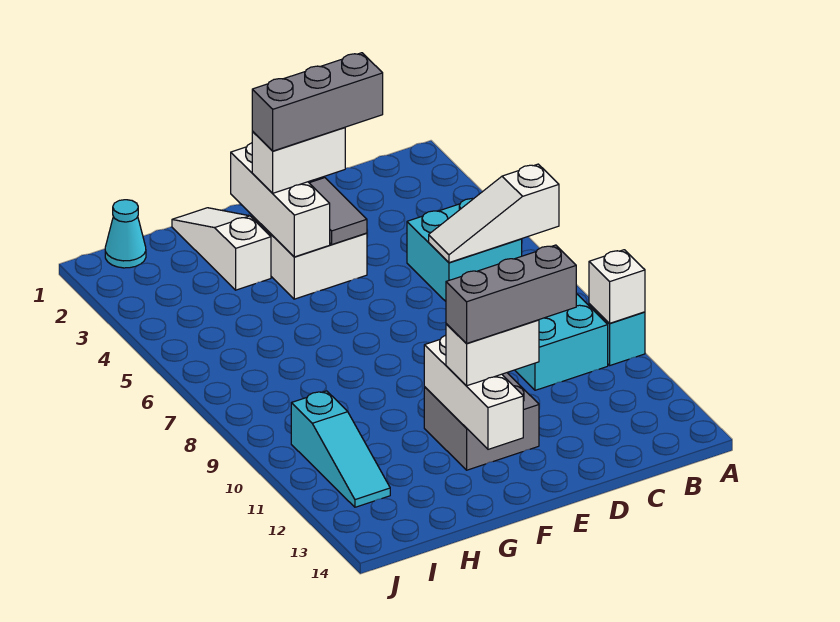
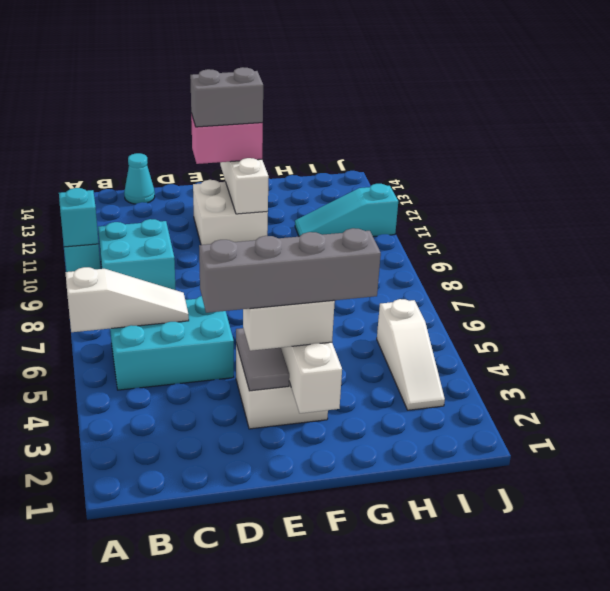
white 1x1 brick [589,250,645,323] -> cyan 1x1 brick [59,188,99,247]
cyan 2x2 brick [407,199,522,301] -> cyan 2x3 brick [110,296,234,390]
grey 1x3 brick [252,53,383,151] -> grey 1x4 brick [199,228,381,313]
grey 1x3 brick [446,245,576,344] -> grey 1x2 brick [190,67,263,127]
grey 2x2 brick [424,373,539,470] -> white 2x2 brick [193,180,268,245]
white 1x2 brick [446,320,539,386] -> pink 1x2 brick [191,114,263,164]
white 1x3 slope [172,208,271,290] -> white 1x3 slope moved to [377,299,445,410]
cyan 1x1 cone [105,200,146,268] -> cyan 1x1 cone moved to [124,153,155,204]
cyan 1x3 slope [291,391,390,507] -> cyan 1x3 slope turned to [295,184,398,237]

